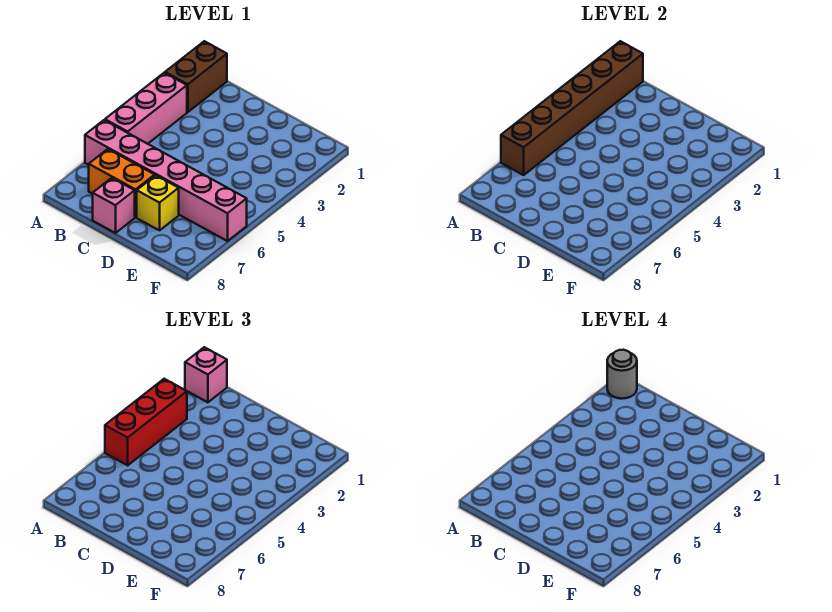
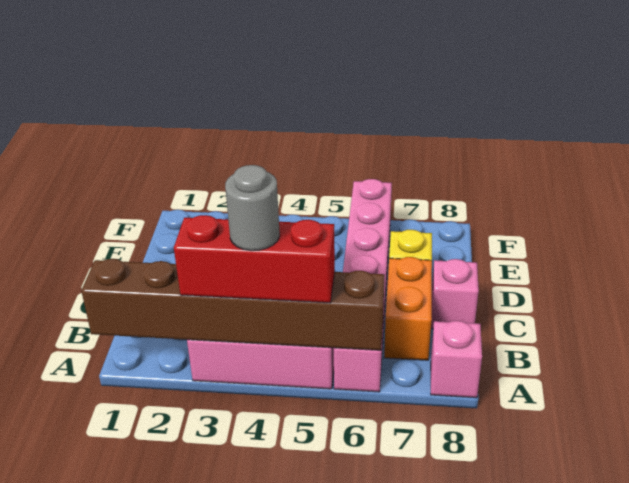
brown 1x2 brick [165,41,227,112] -> none
pink 1x1 brick [185,347,227,402] -> pink 1x1 brick moved to [431,321,482,398]
grey 1x1 round brick [607,350,637,399] -> grey 1x1 round brick moved to [225,165,280,251]

